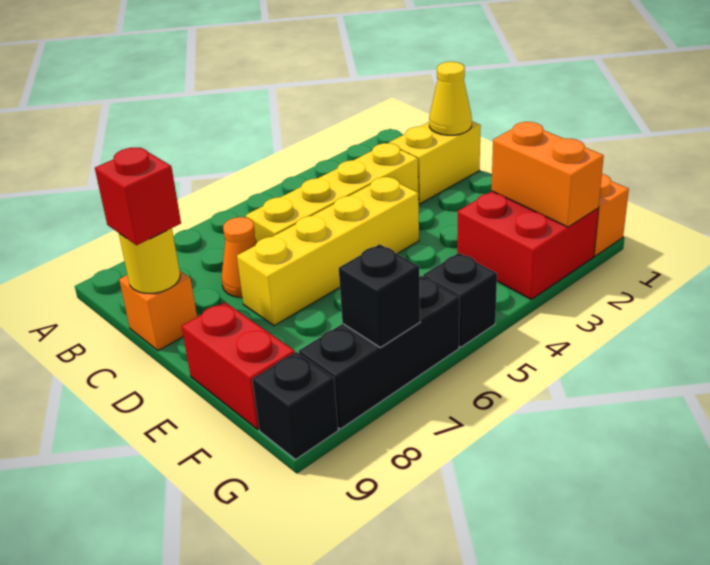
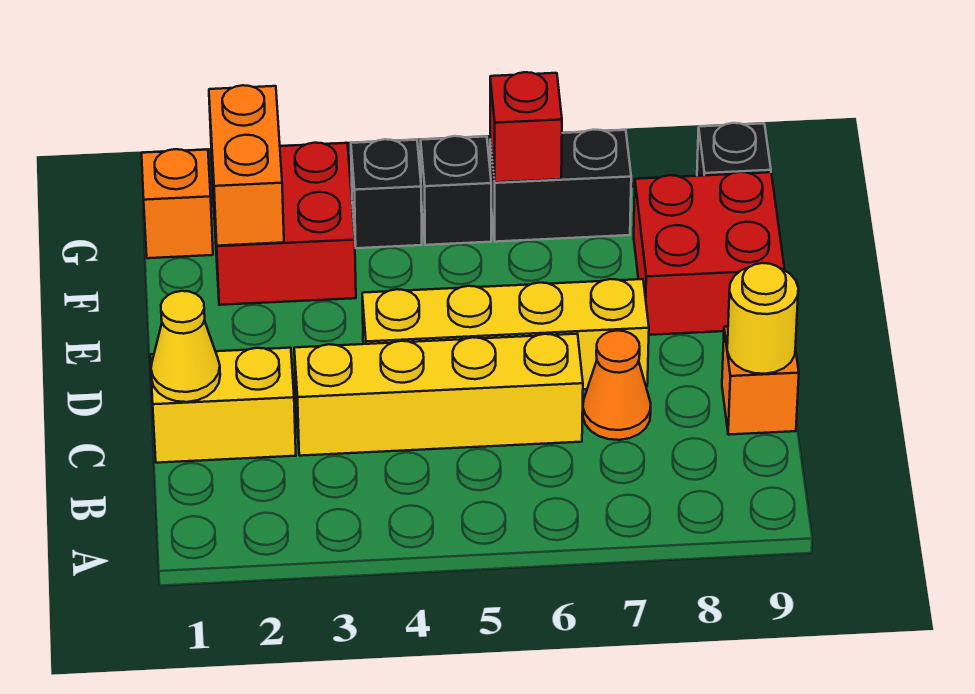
red 1x1 brick [95,148,181,245] -> red 1x1 brick moved to [490,72,562,182]
red 1x2 brick [182,302,295,429] -> red 2x2 brick [634,172,785,335]
black 1x3 brick [299,276,460,429] -> black 1x2 brick [490,130,631,242]
black 1x1 brick [339,244,420,348] -> black 1x1 brick moved to [351,139,422,248]

